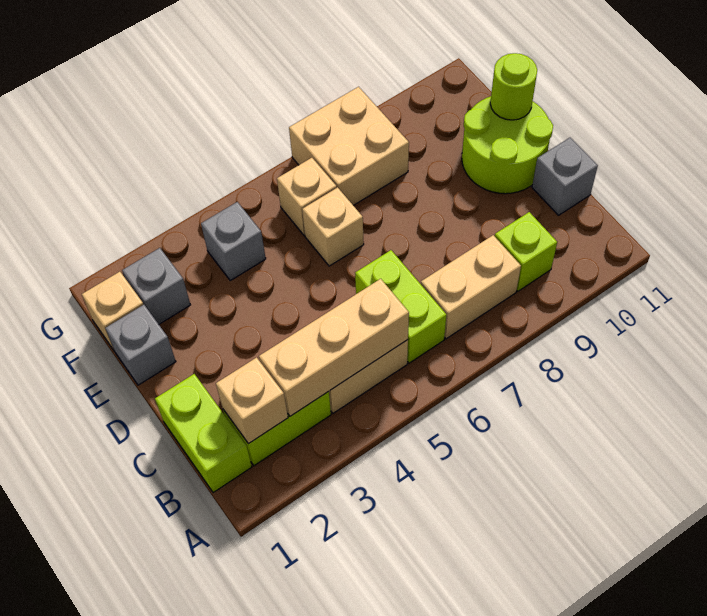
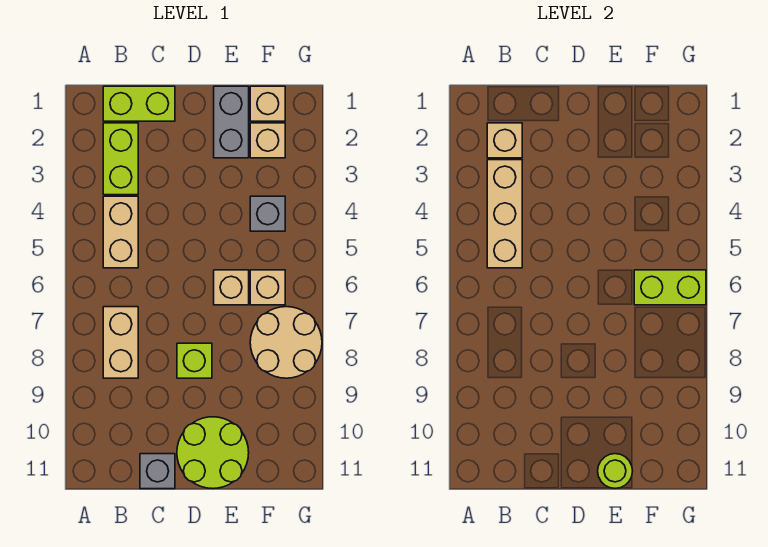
lime 1x2 brick [355,250,446,363] -> lime 1x2 brick moved to [634,270,706,305]
lime 1x1 brick [495,212,557,291] -> lime 1x1 brick moved to [177,343,212,378]
grey 1x1 brick [105,305,176,385] -> grey 1x2 brick [214,86,249,158]
grey 1x1 brick [122,248,190,324] -> tan 1x1 brick [250,123,285,158]
tan 2x2 brick [289,87,409,205] -> tan 2x2 round brick [250,307,322,378]

